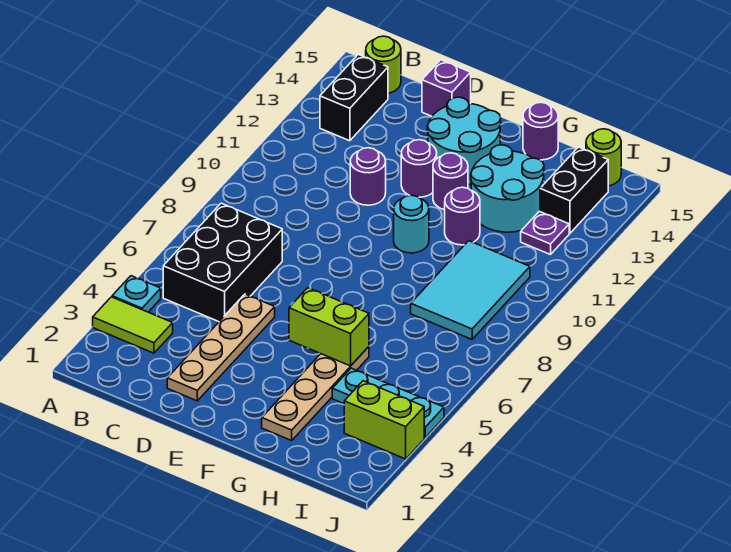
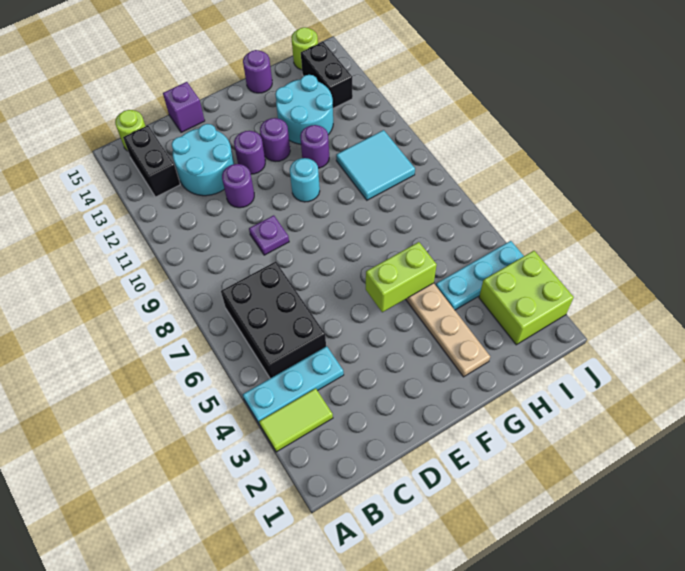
cyan 1x1 plate [112,276,161,312] -> cyan 1x3 plate [243,346,344,424]
tan 1x4 plate [167,294,275,401] -> none
cyan 2x2 round brick [427,97,501,184] -> cyan 2x2 round brick moved to [172,124,234,196]
cyan 2x3 tile [411,241,530,339] -> cyan 2x2 tile [336,130,415,200]
lime 1x2 brick [344,381,424,459] -> lime 2x2 brick [479,251,574,345]
purple 1x1 plate [521,211,569,255] -> purple 1x1 plate moved to [249,215,289,255]

